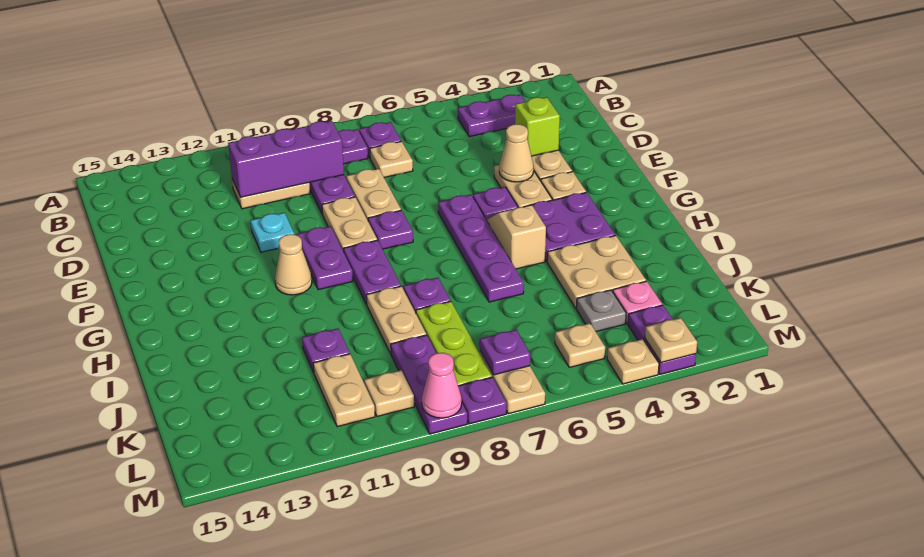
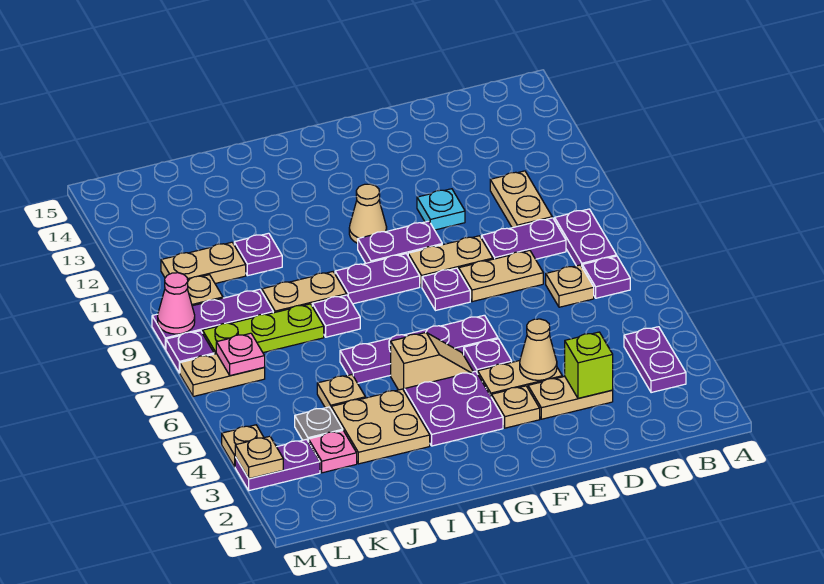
purple 1x3 brick [228,121,344,197] -> none
tan 1x1 plate [555,323,605,367] -> tan 1x1 plate moved to [317,375,365,408]
purple 1x1 plate [480,330,530,375] -> pink 1x1 plate [216,333,265,376]

